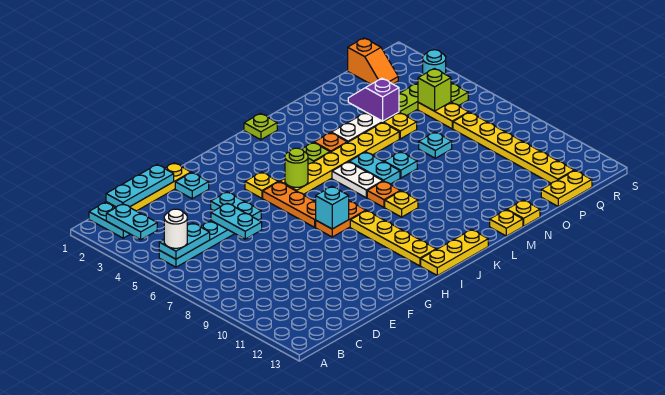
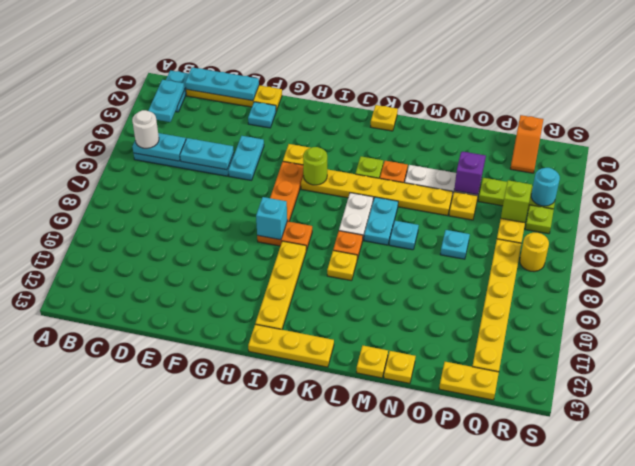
cyan 1x2 plate [211,203,262,239] -> cyan 1x2 plate turned to [180,138,234,170]
lime 1x1 plate [244,114,277,140] -> yellow 1x1 plate [371,105,398,131]
none -> yellow 1x1 round brick [520,233,549,272]

